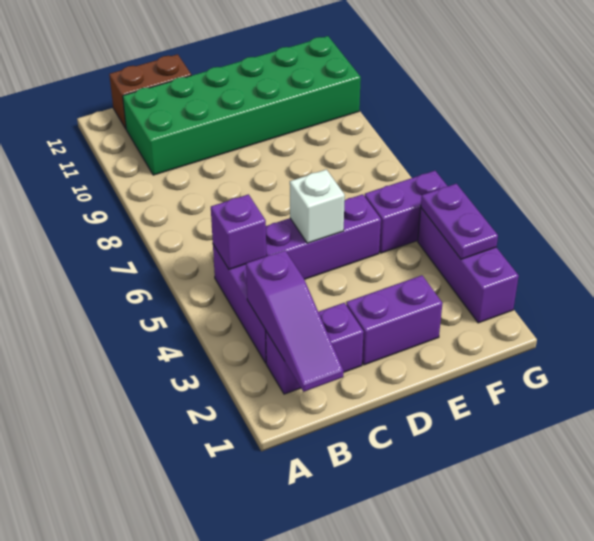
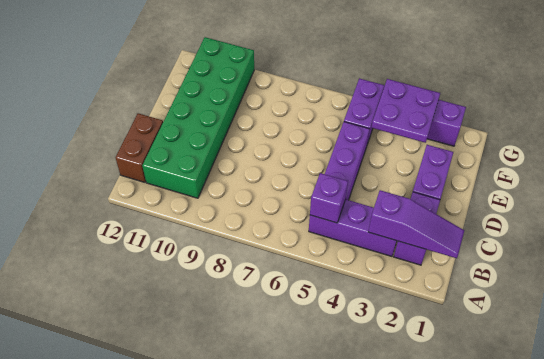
white 1x1 brick [290,169,345,243] -> none
purple 1x2 plate [421,184,498,259] -> purple 2x2 plate [371,79,440,143]

